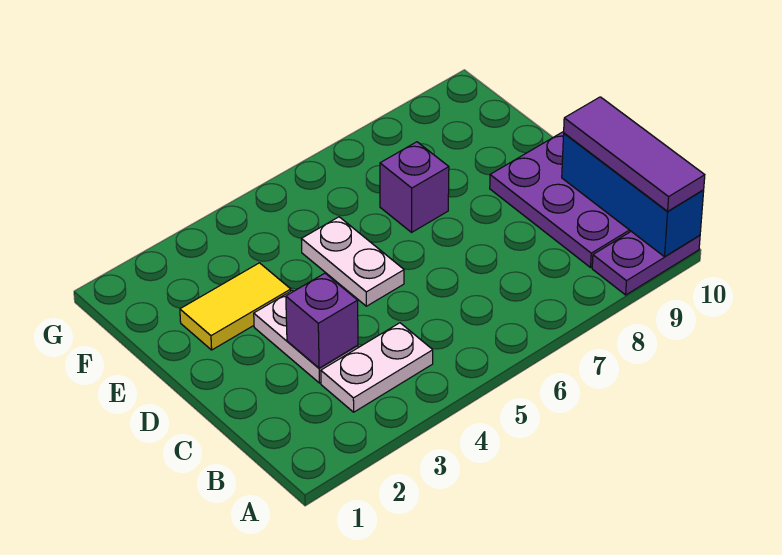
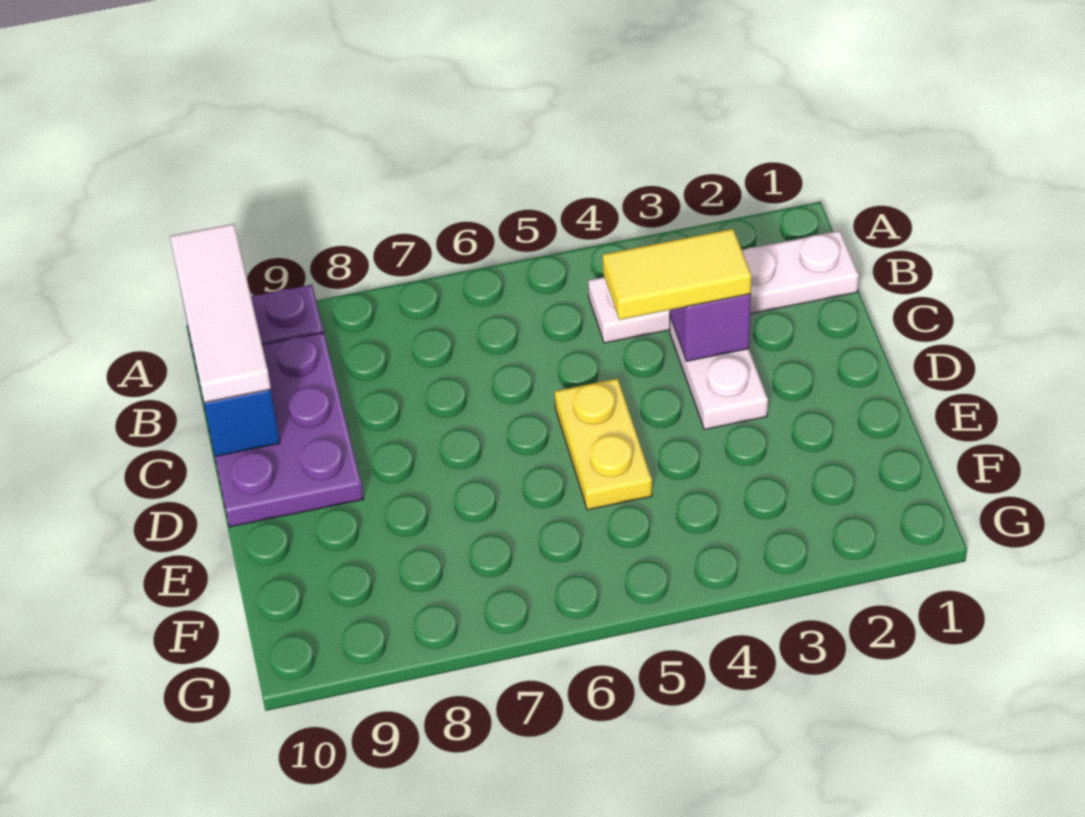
purple 1x3 tile [564,97,705,211] -> white 1x3 tile [170,224,271,403]
white 1x2 plate [321,323,433,412] -> white 1x4 plate [588,231,859,343]
white 1x2 plate [301,217,404,306] -> yellow 1x2 plate [554,378,652,510]
yellow 1x2 tile [180,263,291,350] -> yellow 1x2 tile moved to [603,229,752,320]
purple 1x1 brick [380,142,449,232] -> none

